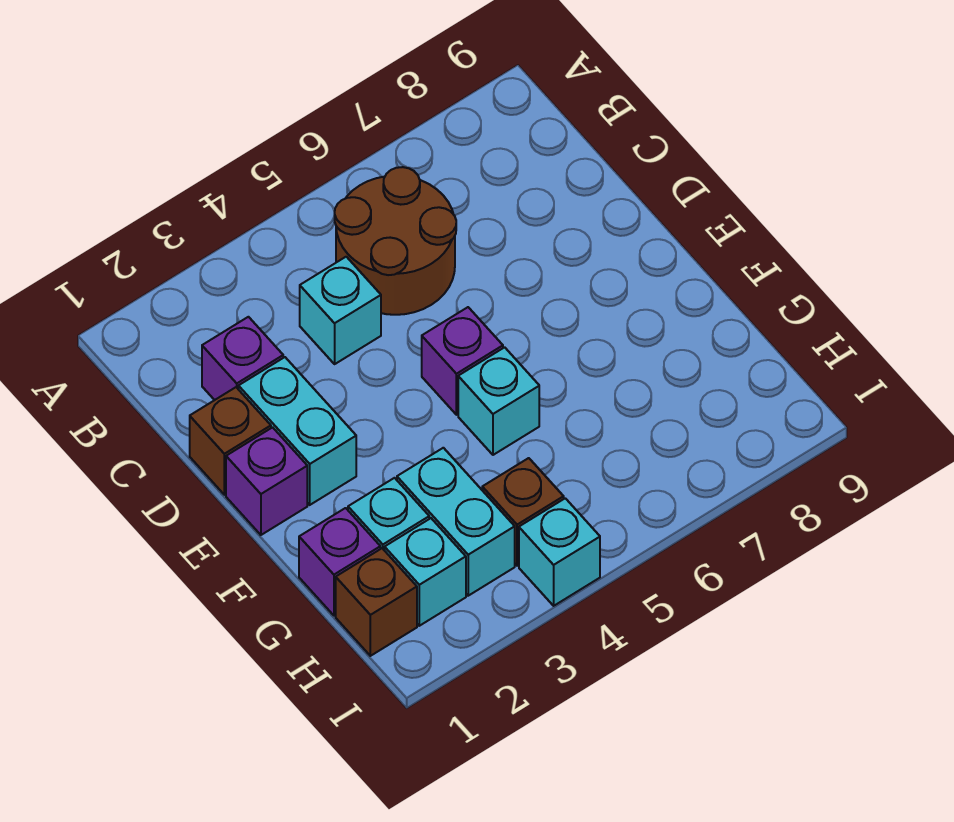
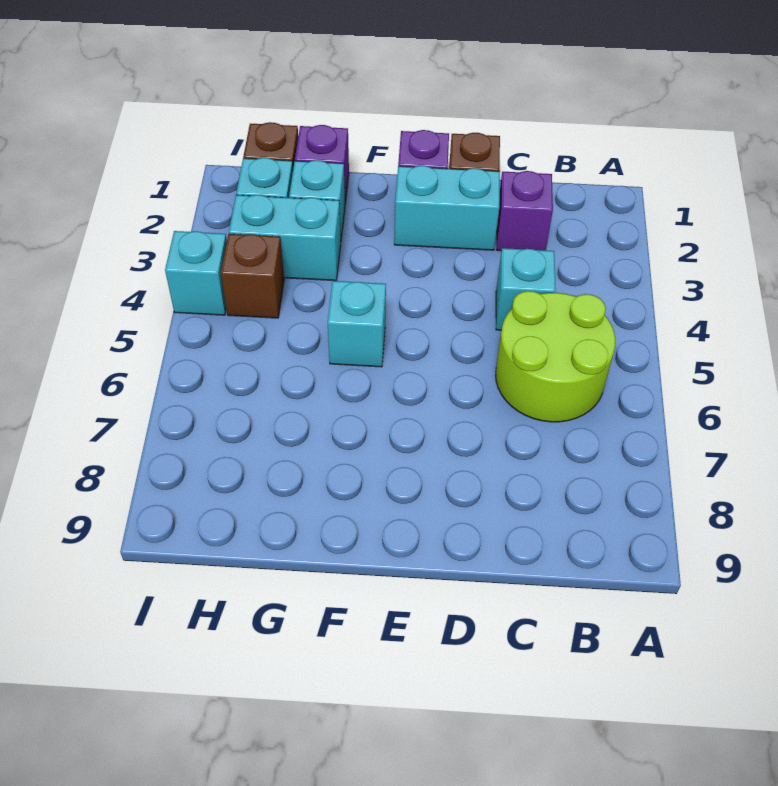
brown 2x2 round brick [335,167,456,315] -> lime 2x2 round brick [496,291,615,422]
purple 1x1 brick [422,307,503,415] -> none

